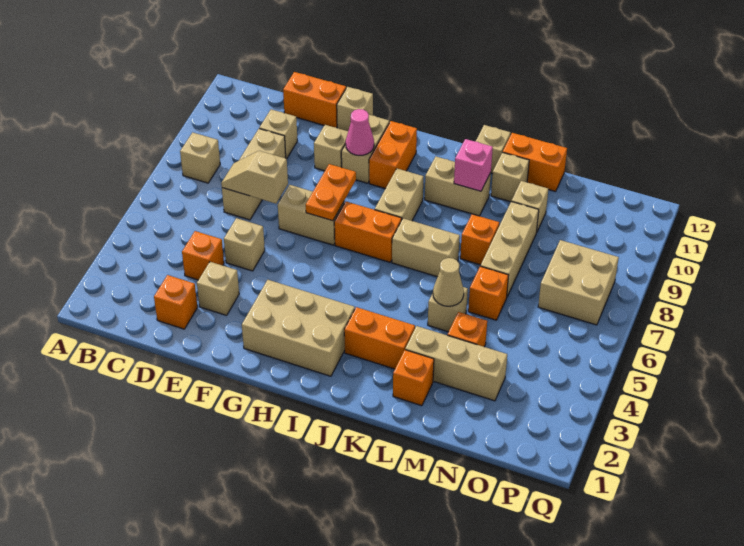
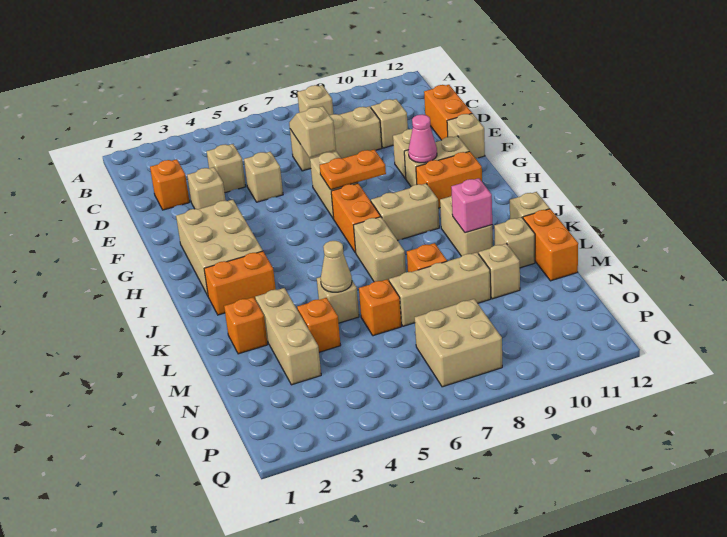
orange 1x1 brick [182,231,224,280] -> tan 1x1 brick [207,144,246,193]
orange 1x2 brick [344,307,415,369] -> orange 1x2 brick turned to [204,251,276,315]

